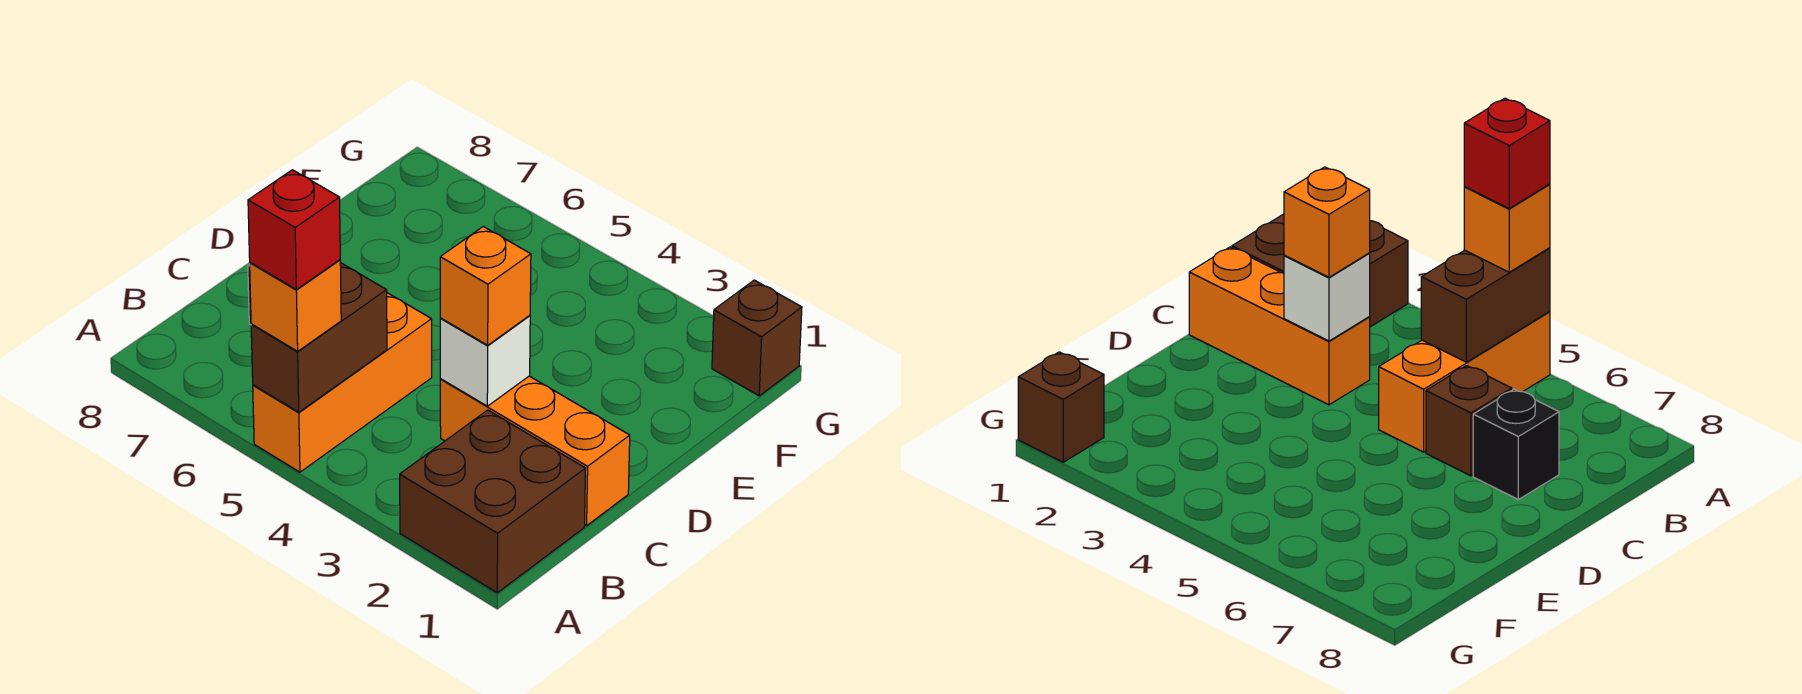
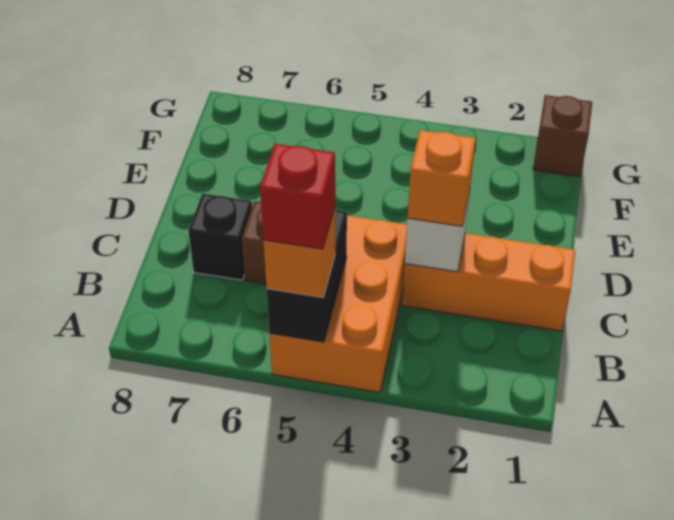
brown 2x2 brick [400,410,586,593] -> none
orange 1x3 brick [253,293,432,472] -> orange 2x3 brick [269,215,407,392]
brown 1x2 brick [251,263,387,412] -> black 1x2 brick [267,210,347,342]

